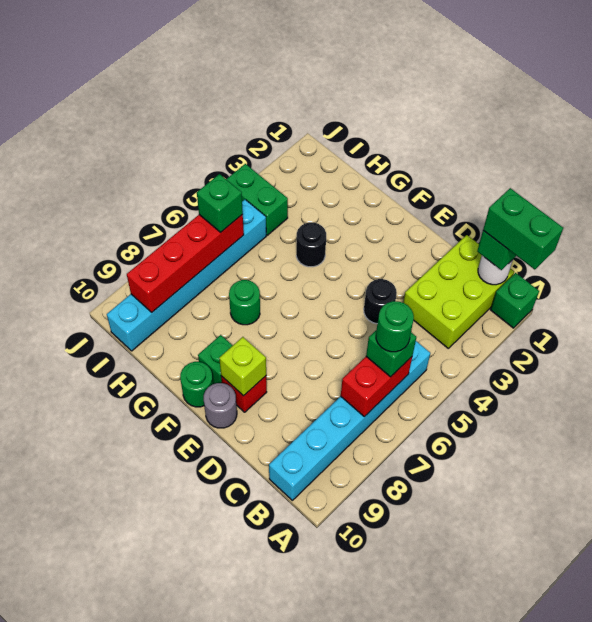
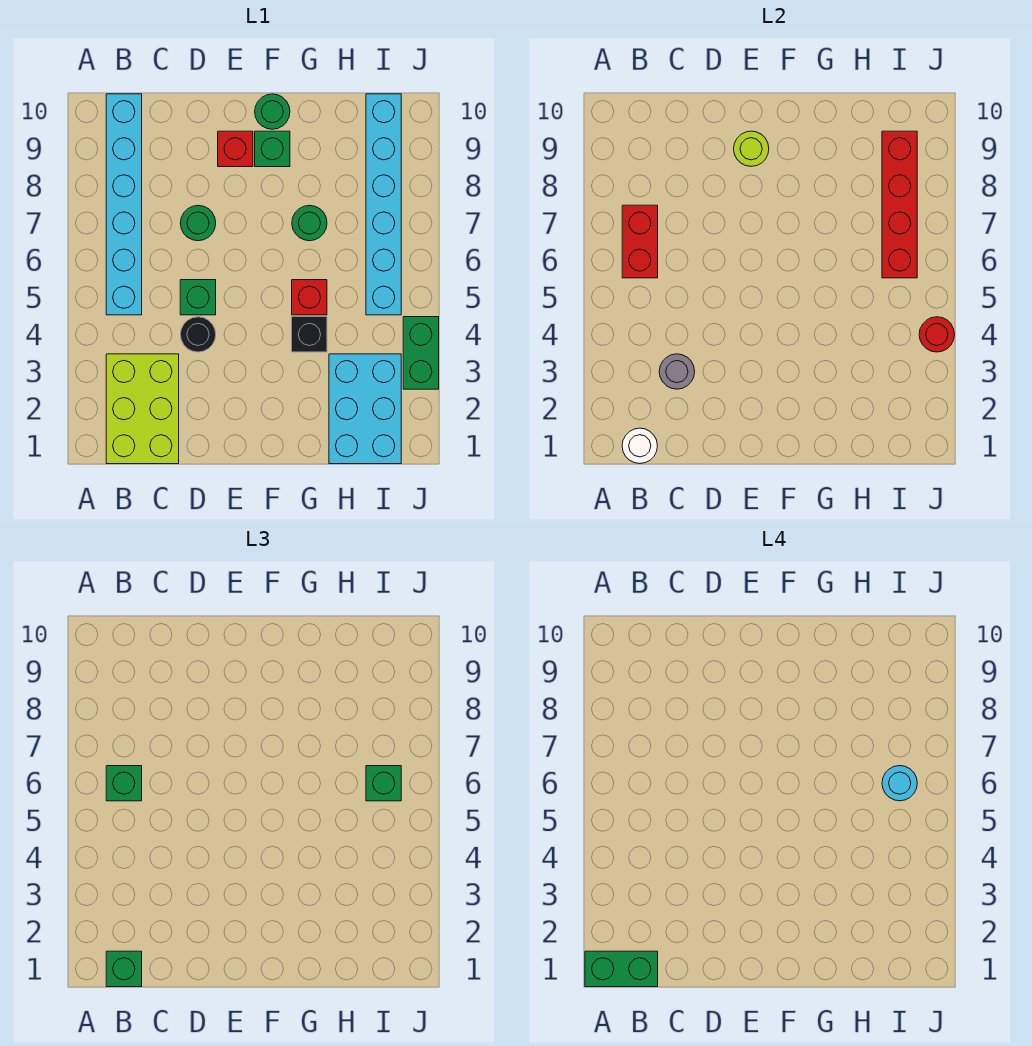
green 1x1 brick [490,273,539,328] -> green 1x1 brick moved to [180,280,216,315]
green 1x1 round brick [376,301,414,352] -> green 1x1 round brick moved to [180,205,216,241]
lime 1x1 brick [219,337,266,396] -> lime 1x1 round brick [734,131,769,166]
grey 1x1 round brick [204,383,237,428] -> grey 1x1 round brick moved to [659,354,695,389]
black 1x1 round brick [296,222,326,267] -> black 1x1 brick [292,317,327,352]
none -> red 1x1 brick [292,280,327,315]
none -> cyan 2x3 brick [329,354,401,464]
green 1x2 brick [226,164,288,235] -> green 1x2 brick turned to [403,317,439,389]
none -> cyan 1x1 round brick [882,766,917,801]
none -> red 1x1 round brick [919,317,954,352]

